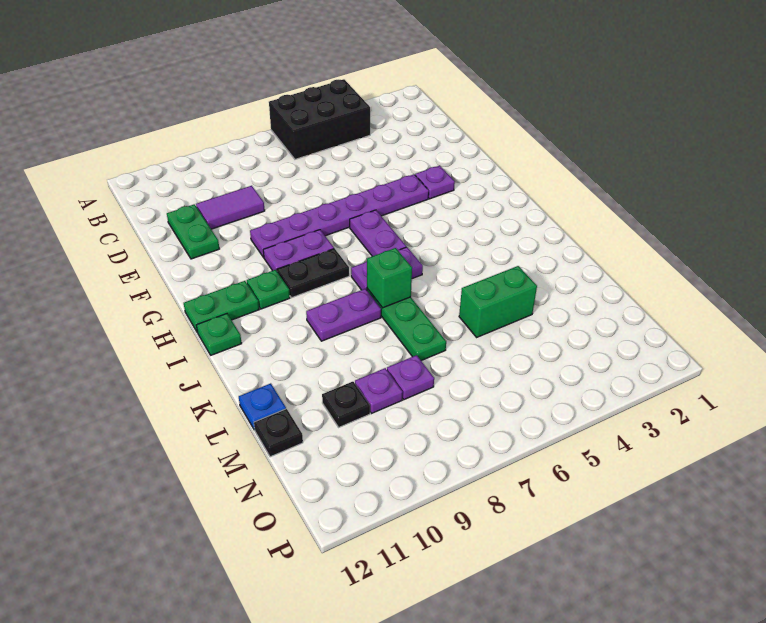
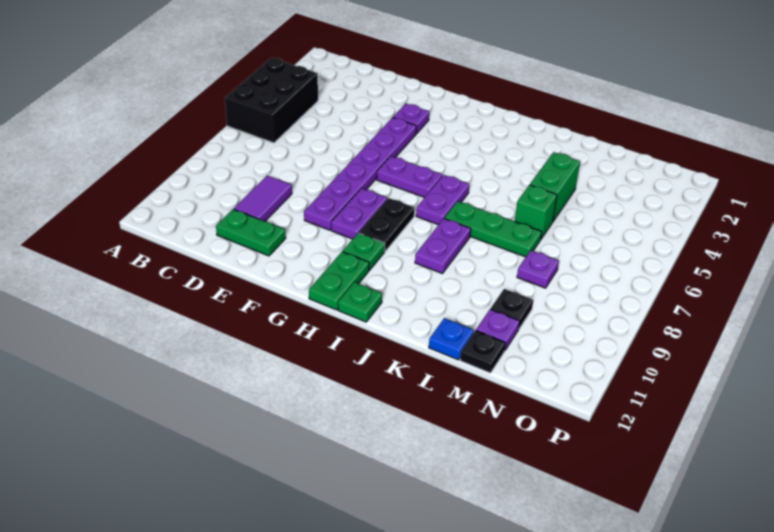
green 1x1 brick [367,248,412,308] -> green 1x1 brick moved to [515,185,557,239]
purple 1x1 plate [355,368,403,413] -> purple 1x1 plate moved to [476,309,520,350]

